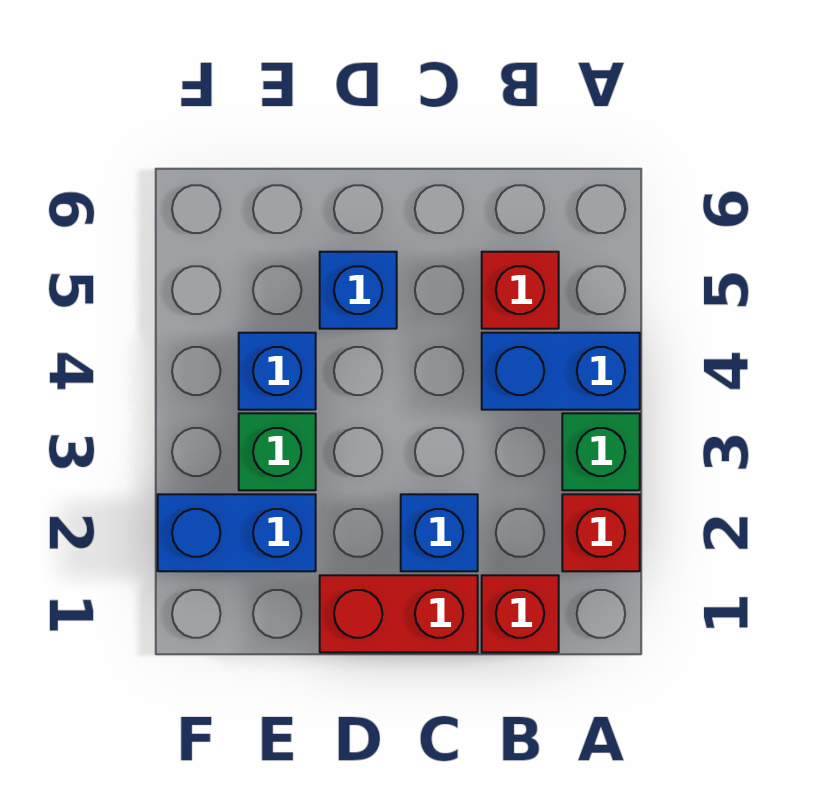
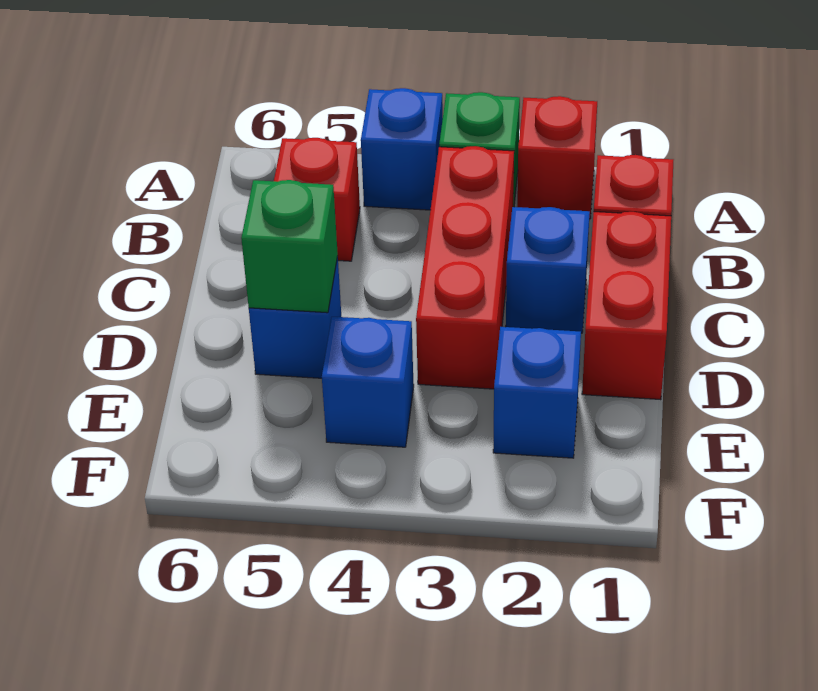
blue 1x2 brick [482,333,640,410] -> blue 1x1 brick [361,88,443,210]
none -> red 1x3 brick [416,146,514,389]
blue 1x2 brick [158,494,316,571] -> blue 1x1 brick [493,327,581,458]
green 1x1 brick [239,413,316,490] -> green 1x1 brick moved to [241,180,338,313]

